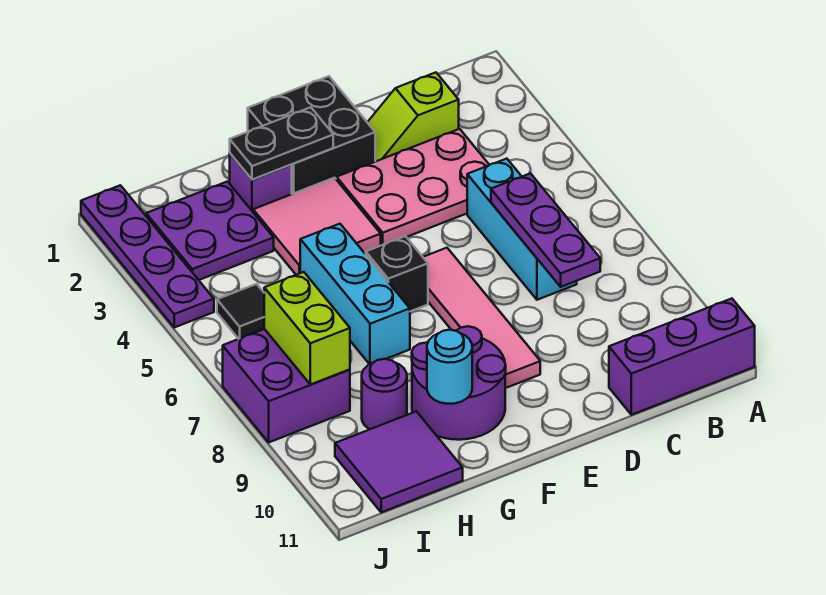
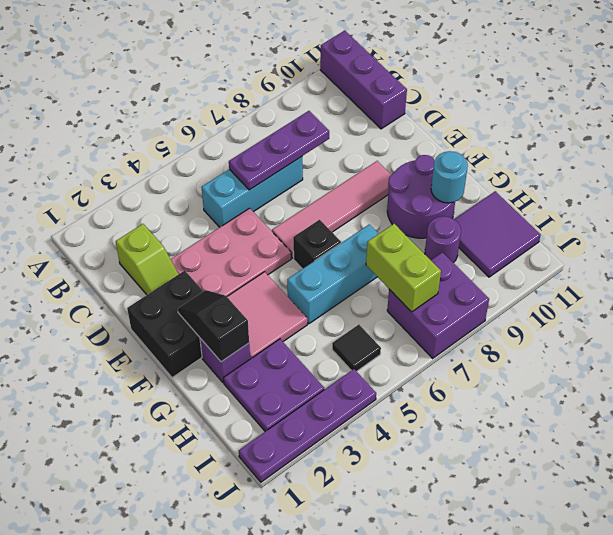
pink 2x3 plate [337,129,489,245] -> pink 2x3 plate turned to [171,208,291,296]
black 1x2 plate [230,107,333,180] -> black 1x2 slope [178,290,249,362]
lime 1x2 brick [264,272,350,385] -> lime 1x2 brick turned to [366,224,441,312]

